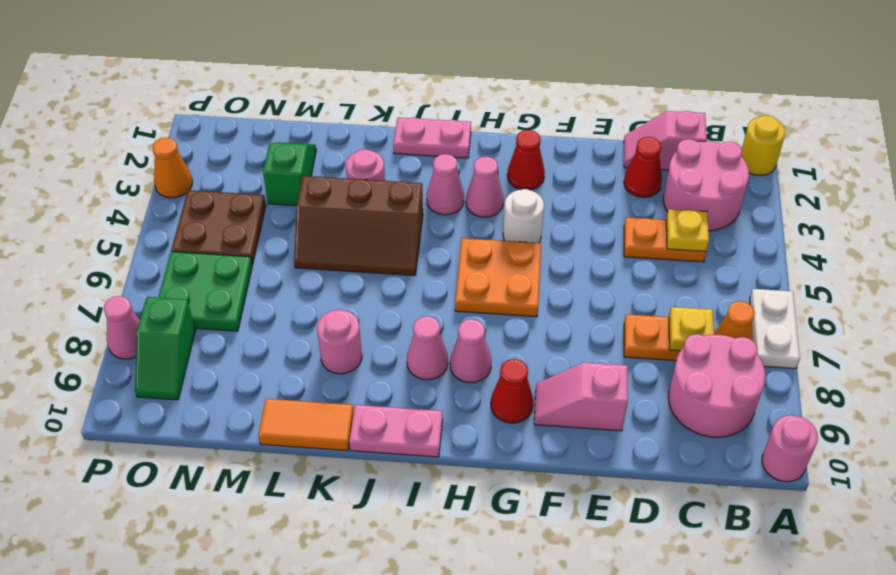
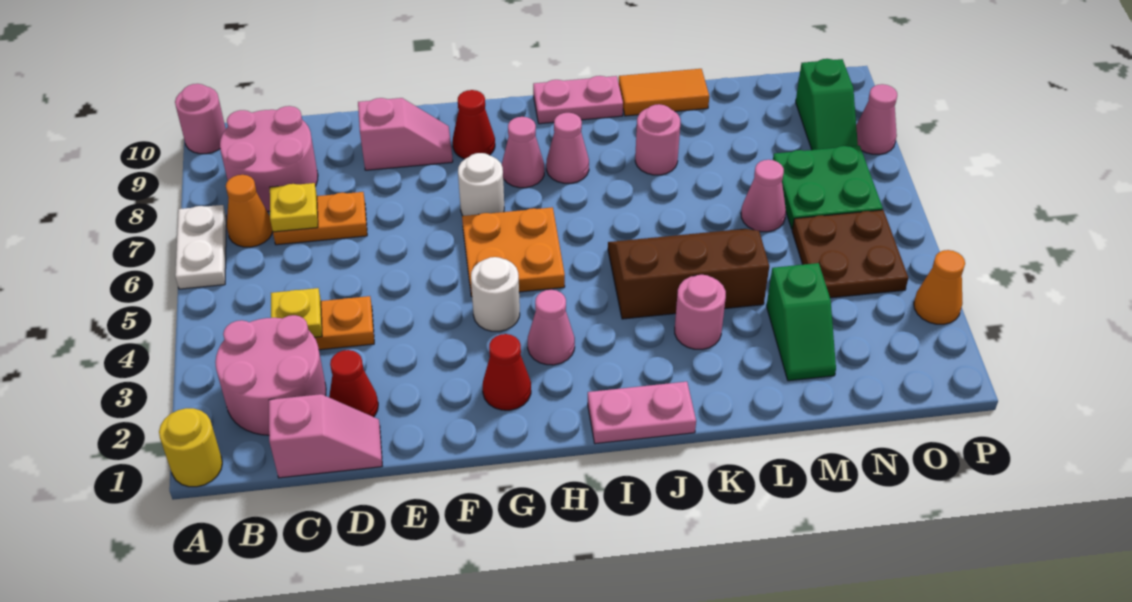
none -> white 1x1 round brick [458,153,504,216]
pink 1x1 cone [427,154,464,215] -> pink 1x1 cone moved to [741,160,786,232]
green 1x2 slope [135,297,195,400] -> green 1x2 slope turned to [796,59,858,150]

